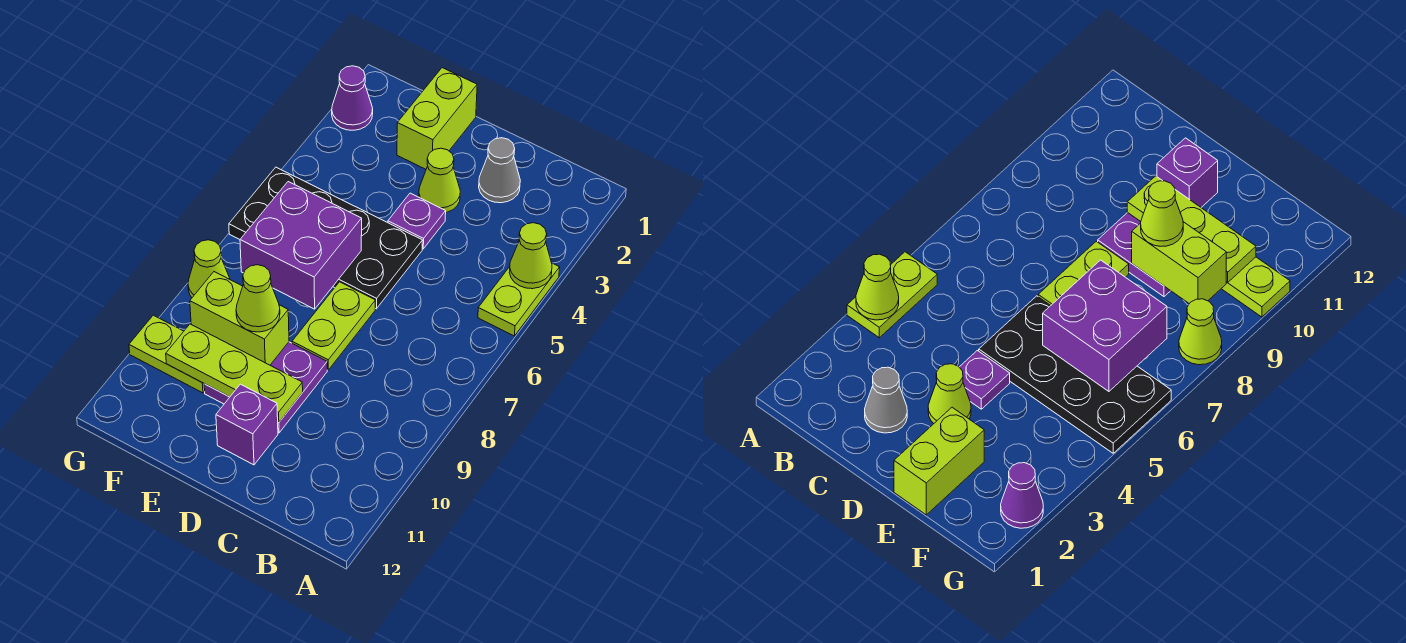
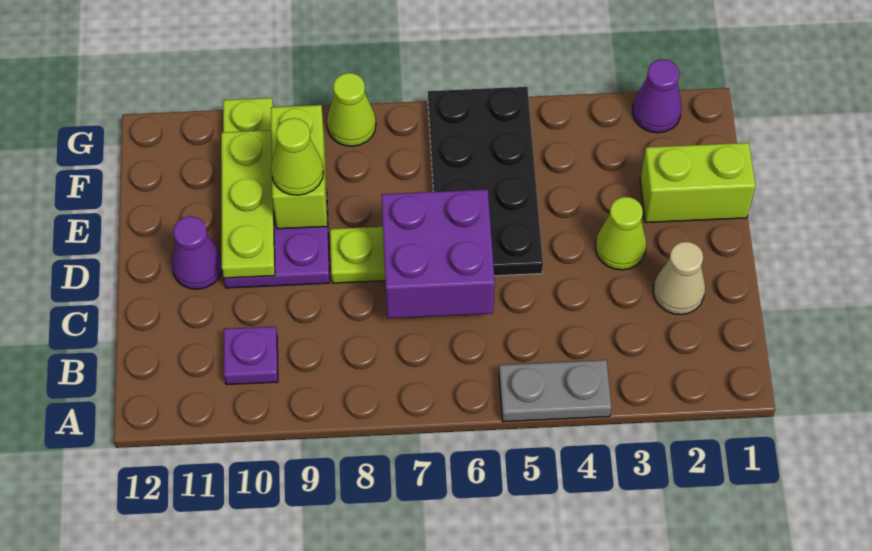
lime 1x2 plate [478,263,560,336] -> grey 1x2 plate [499,360,611,422]
lime 1x1 cone [509,223,552,289] -> none
grey 1x1 cone [479,138,520,203] -> tan 1x1 cone [653,242,705,315]
purple 1x1 plate [388,193,446,249] -> purple 1x1 plate moved to [224,326,278,385]
purple 1x1 brick [216,384,278,465] -> purple 1x1 cone [171,216,222,289]
purple 2x2 brick [240,182,362,309] -> purple 2x2 brick moved to [382,189,495,318]

